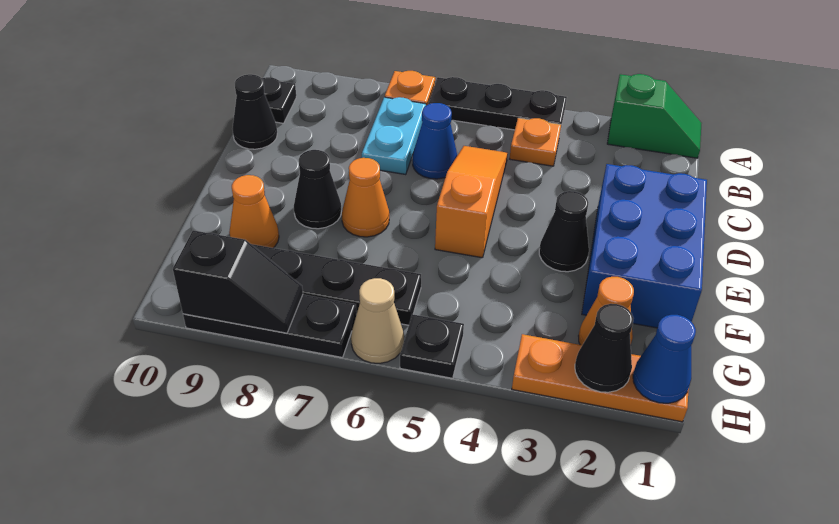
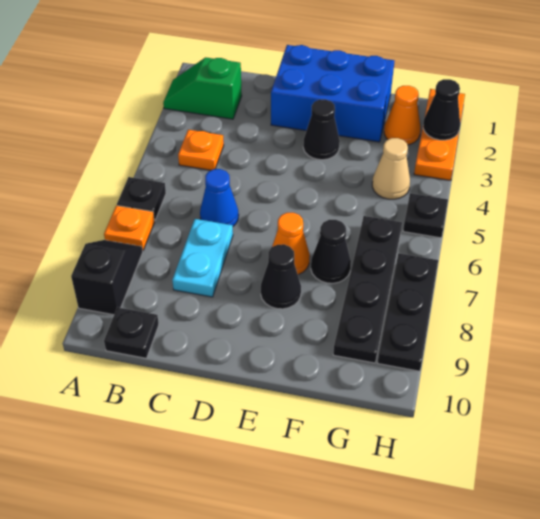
green 1x2 slope [607,74,702,158] -> green 1x2 slope turned to [163,57,242,119]
black 1x3 plate [429,77,567,132] -> black 1x1 plate [117,177,166,221]
cyan 1x2 plate [362,97,426,175] -> cyan 1x2 plate turned to [172,219,233,297]
orange 1x3 slope [435,146,508,258] -> none
black 1x1 cone [232,74,277,149] -> black 1x1 cone moved to [311,220,351,283]
orange 1x1 cone [229,175,279,248] -> none
blue 1x1 cone [633,315,696,403] -> none
tan 1x1 cone [351,278,404,363] -> tan 1x1 cone moved to [372,138,410,199]
black 1x2 slope [173,230,303,333] -> black 1x2 slope moved to [71,240,143,315]

